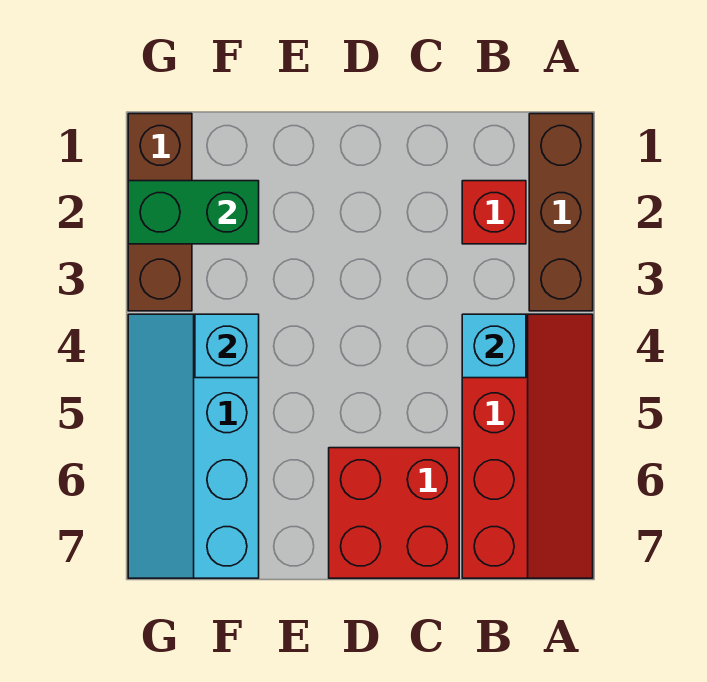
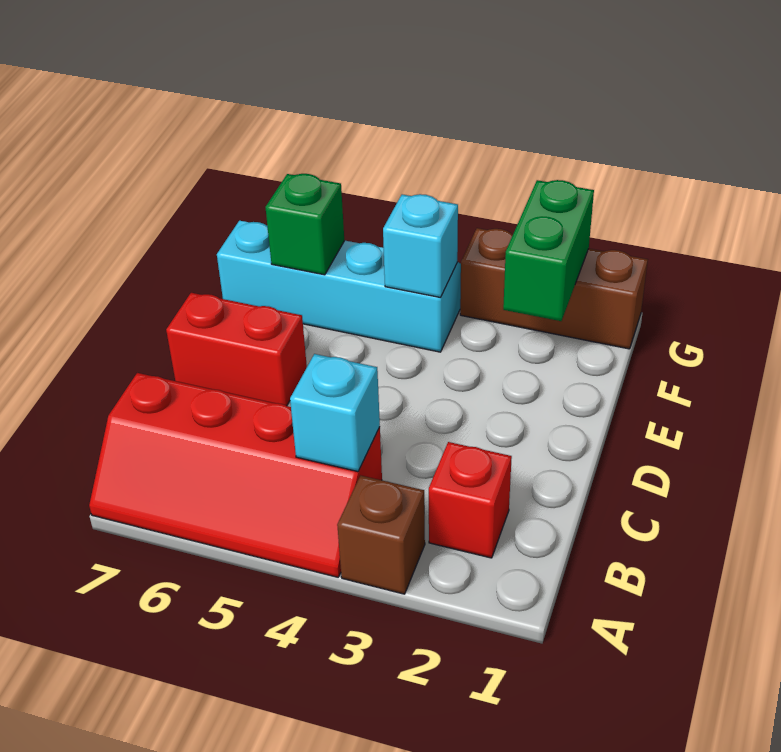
brown 1x3 brick [529,114,593,311] -> brown 1x1 brick [337,476,425,594]
red 2x2 brick [329,448,459,578] -> red 1x2 brick [166,293,307,406]
none -> green 1x1 brick [265,174,344,275]

